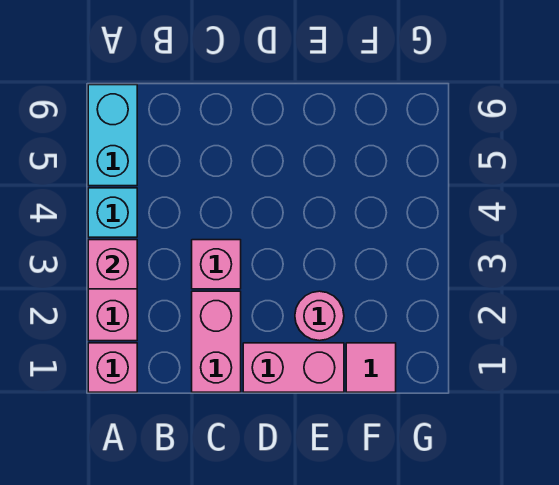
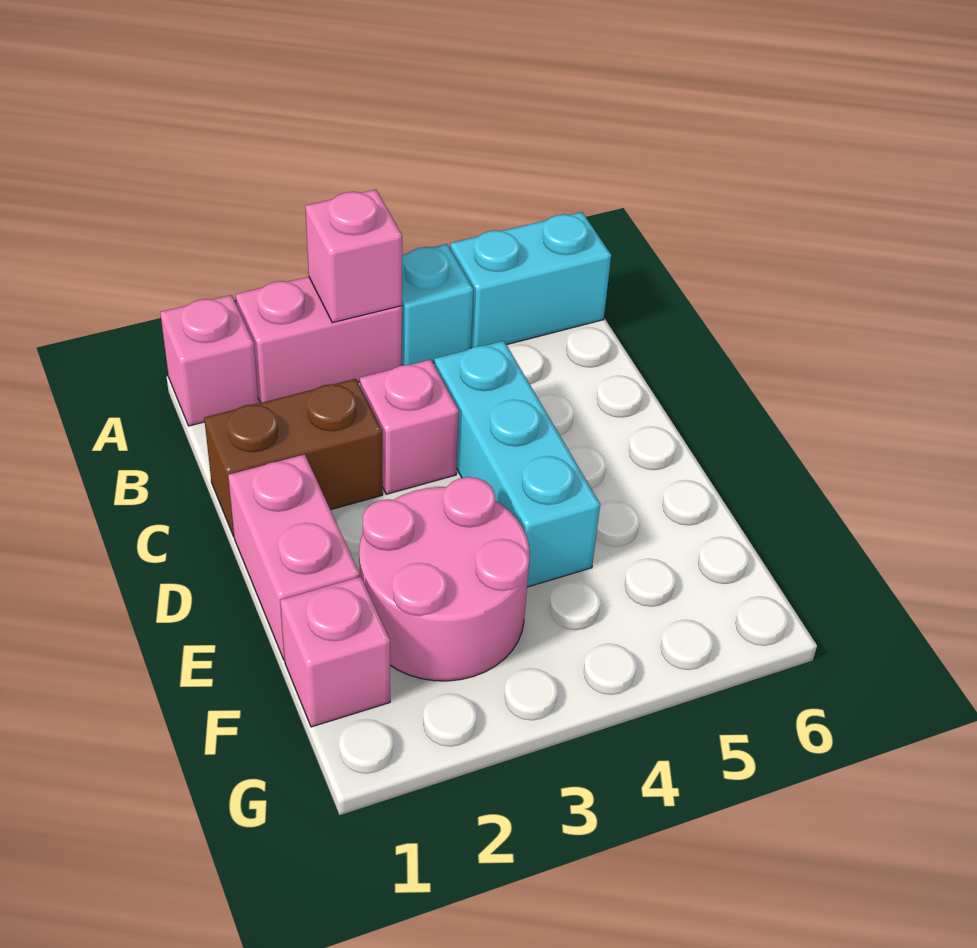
pink 1x2 brick [192,291,241,392] -> brown 1x2 brick [204,379,383,536]
none -> cyan 1x3 brick [434,341,600,587]
pink 1x1 round brick [295,291,344,341] -> pink 2x2 round brick [359,477,530,681]
pink 1x1 tile [346,343,396,392] -> pink 1x1 brick [280,577,390,727]

